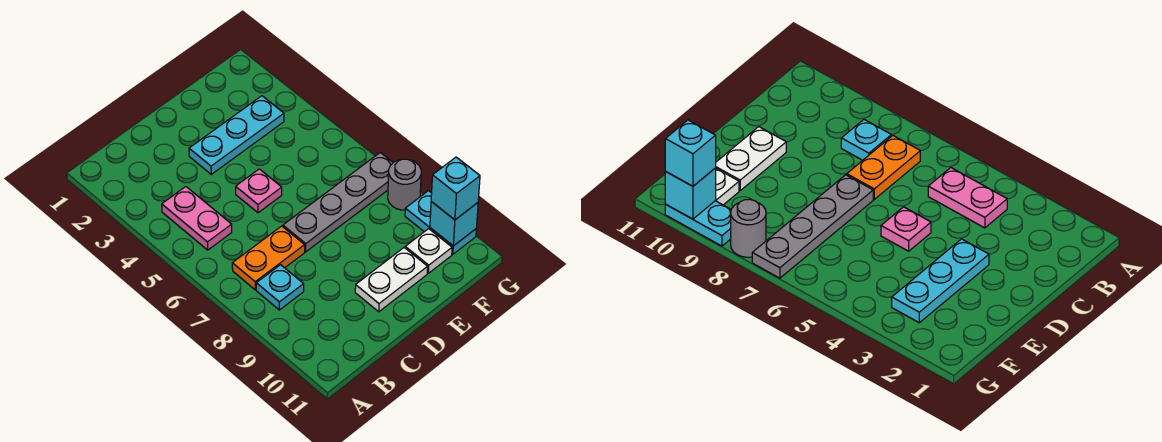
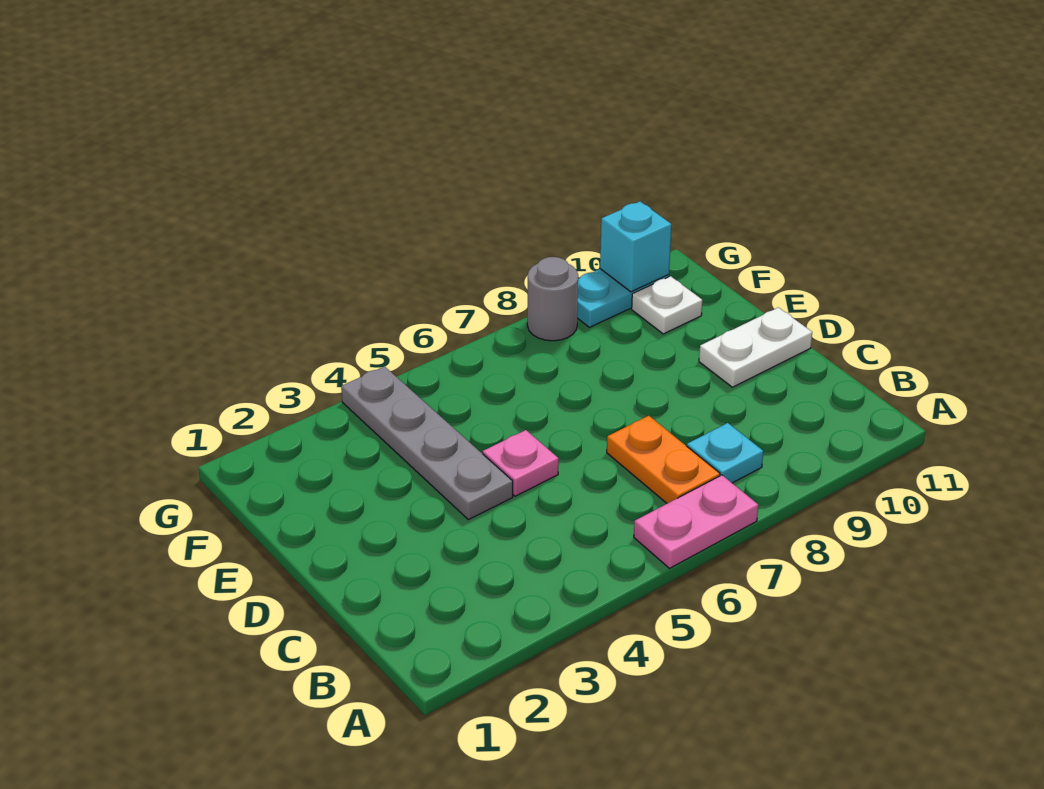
pink 1x2 plate [162,187,232,250] -> pink 1x2 plate moved to [634,475,758,568]
cyan 1x3 plate [189,96,284,174] -> none
grey 1x4 plate [283,153,393,252] -> grey 1x4 plate moved to [341,366,513,520]
white 1x2 plate [355,248,428,312] -> white 1x2 plate turned to [699,307,812,387]
cyan 1x1 brick [431,157,480,220] -> none

